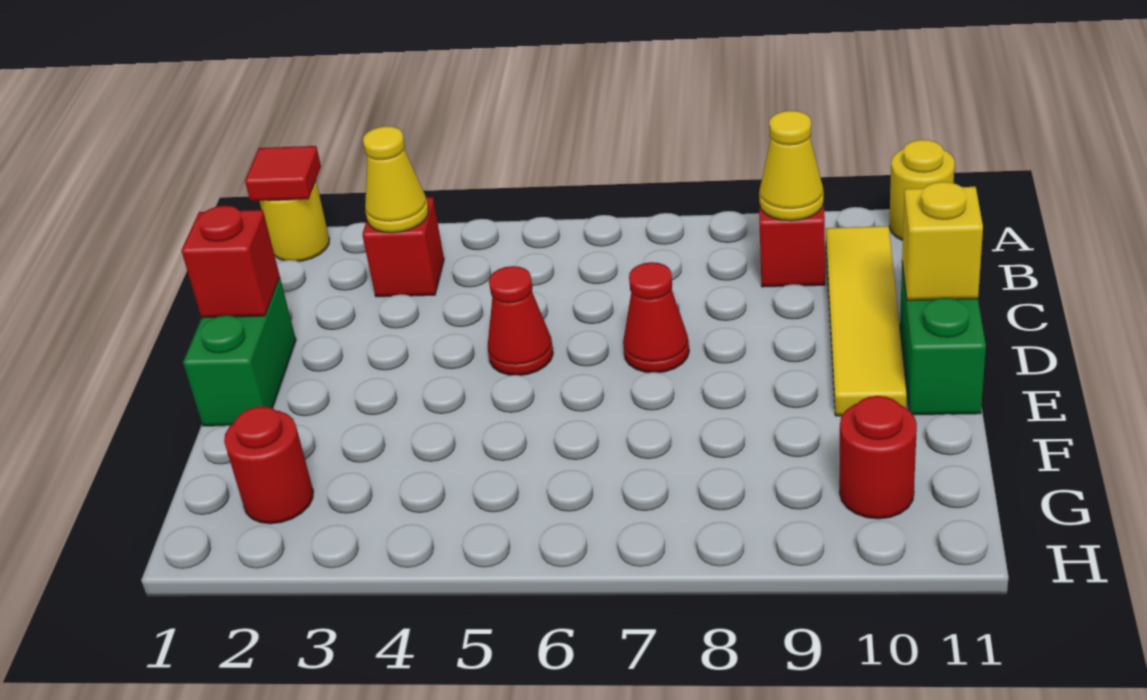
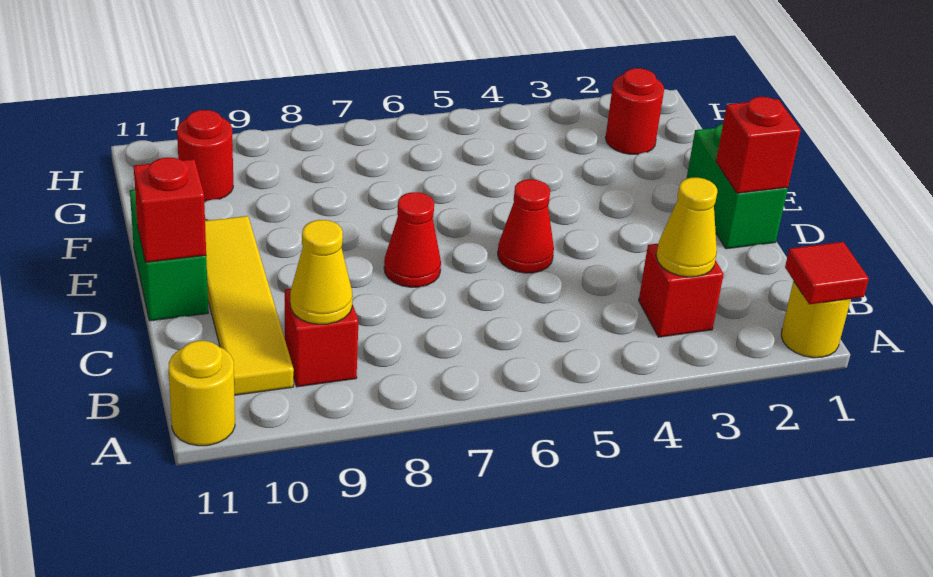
yellow 1x1 brick [902,182,983,300] -> red 1x1 brick [134,158,206,262]

